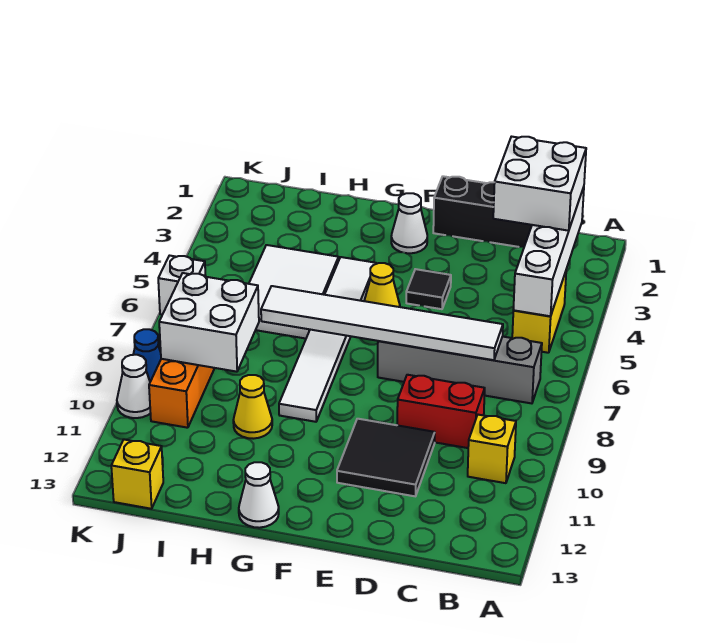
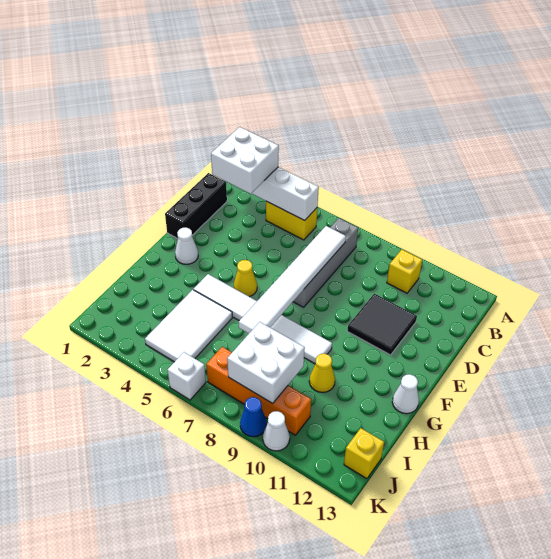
red 1x2 brick [397,375,485,448] -> none
black 1x1 tile [406,269,451,309] -> none
white 2x3 tile [249,245,339,339] -> white 2x3 tile turned to [145,290,232,362]

